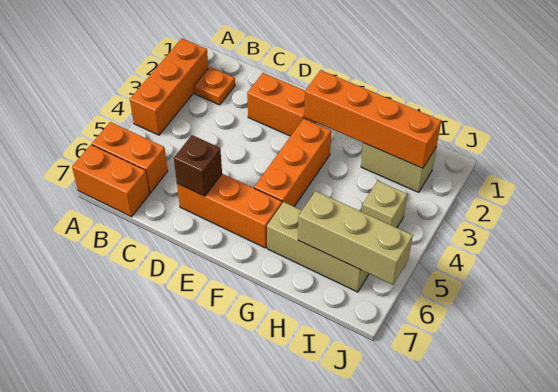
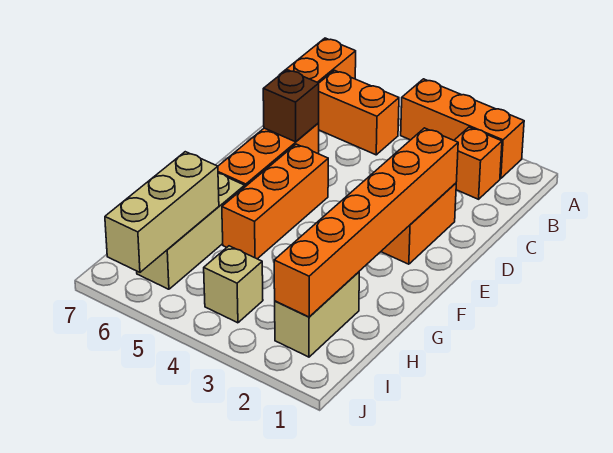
orange 1x2 brick [92,122,168,193] -> orange 1x2 brick turned to [319,70,399,155]
orange 1x1 plate [194,67,235,105] -> orange 1x1 brick [454,127,502,199]
orange 1x4 brick [304,70,441,168] -> orange 1x6 brick [274,128,458,317]
orange 1x3 brick [254,119,331,206] -> orange 1x3 brick turned to [222,144,328,259]

